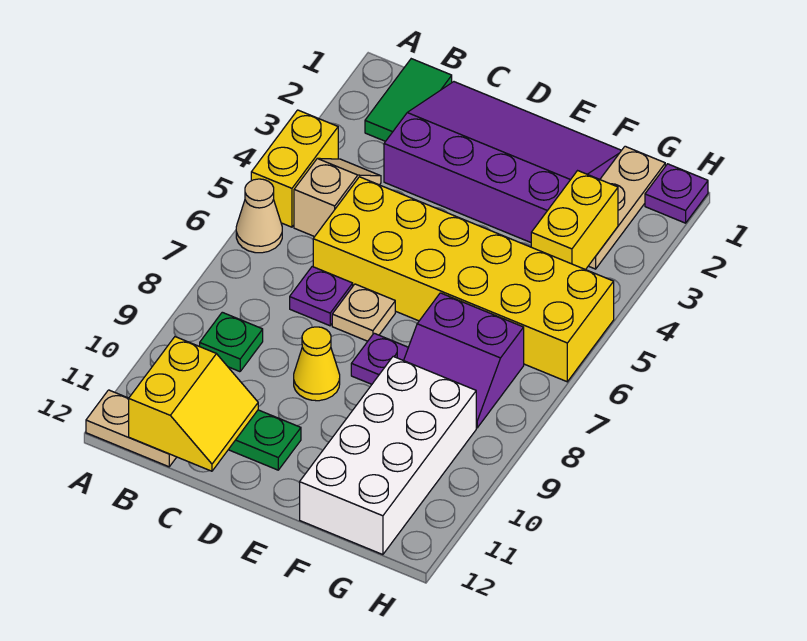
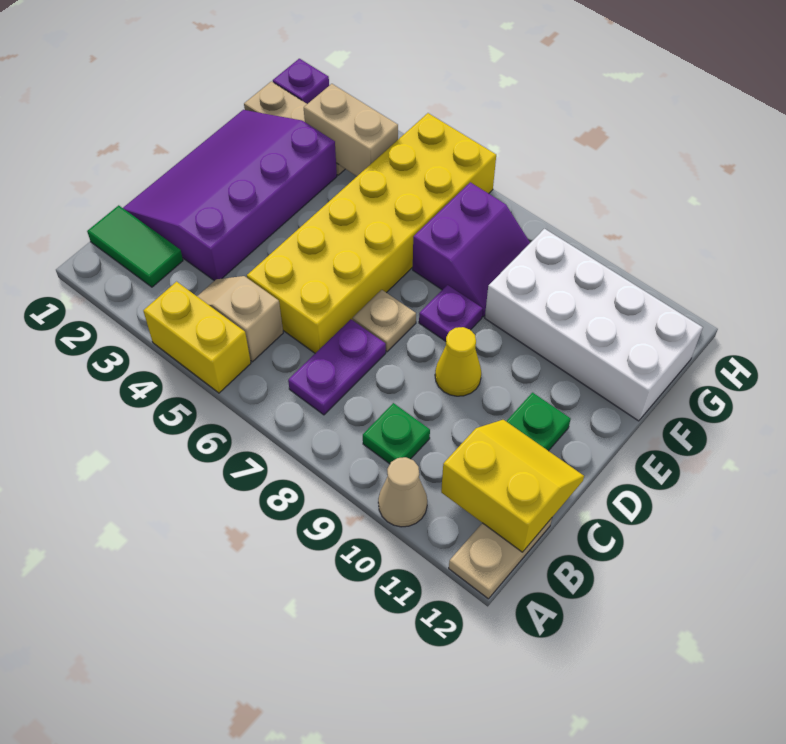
tan 1x1 cone [236,179,282,253] -> tan 1x1 cone moved to [378,457,427,527]
purple 1x1 plate [290,267,353,326] -> purple 1x2 plate [288,319,386,415]
yellow 1x2 brick [531,171,618,270] -> tan 1x2 brick [304,84,398,176]

